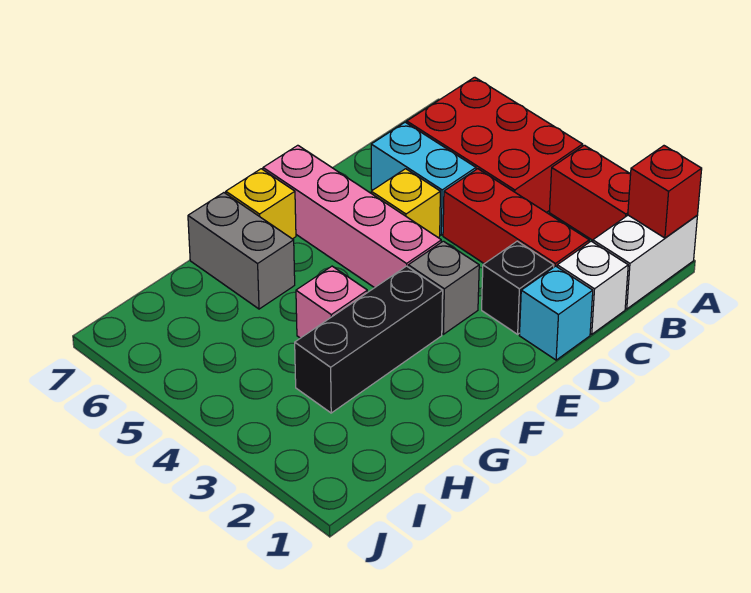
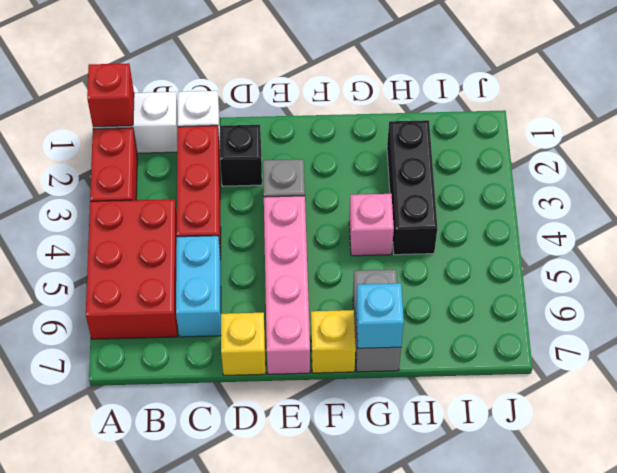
cyan 1x1 brick [519,266,593,360] -> cyan 1x1 brick moved to [356,283,404,348]
yellow 1x1 brick [371,169,440,237] -> yellow 1x1 brick moved to [221,313,266,375]
black 1x3 brick [295,266,443,413] -> black 1x3 brick turned to [387,120,437,255]

